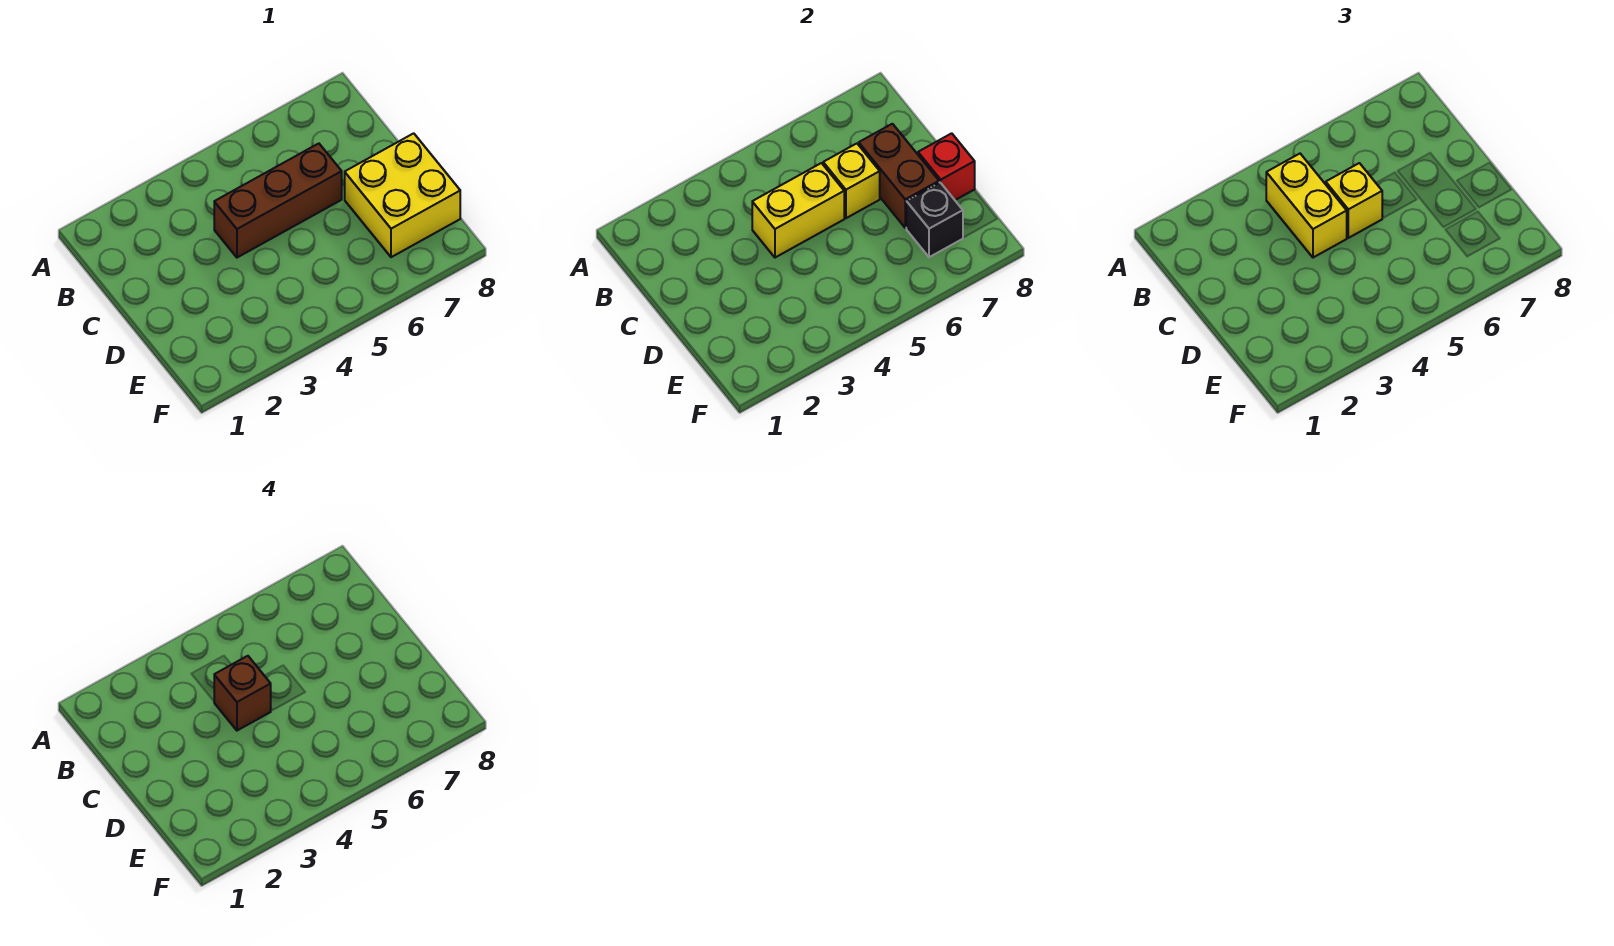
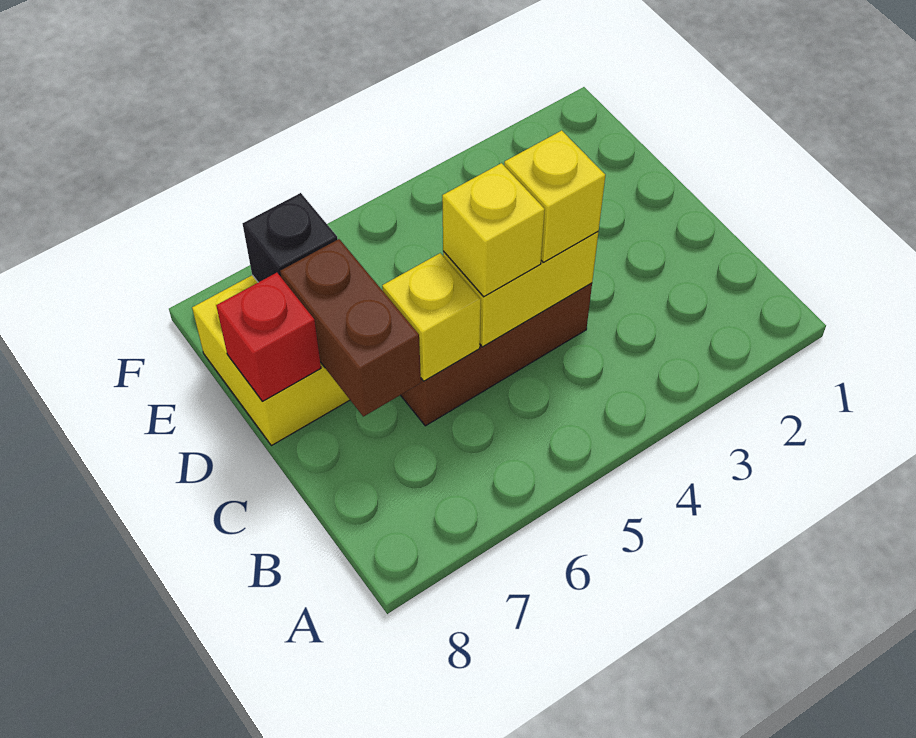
yellow 1x2 brick [1266,154,1347,258] -> yellow 1x1 brick [504,130,605,262]
brown 1x1 brick [214,656,271,731] -> none

